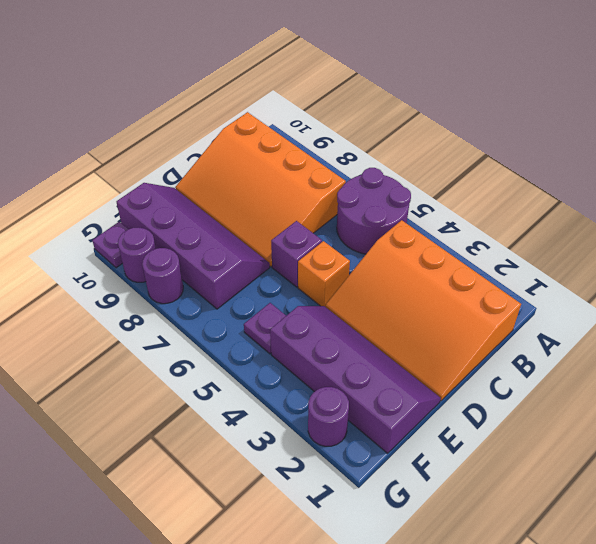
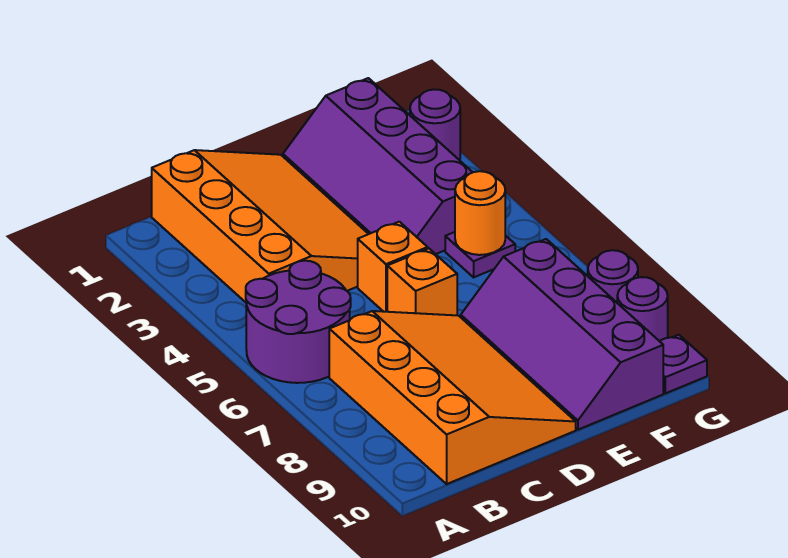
purple 1x1 brick [271,221,322,287] -> orange 1x1 brick [387,249,457,315]
none -> orange 1x1 round brick [455,171,505,255]

